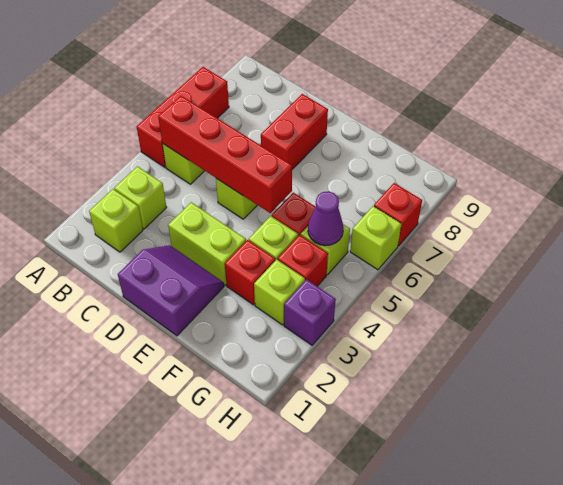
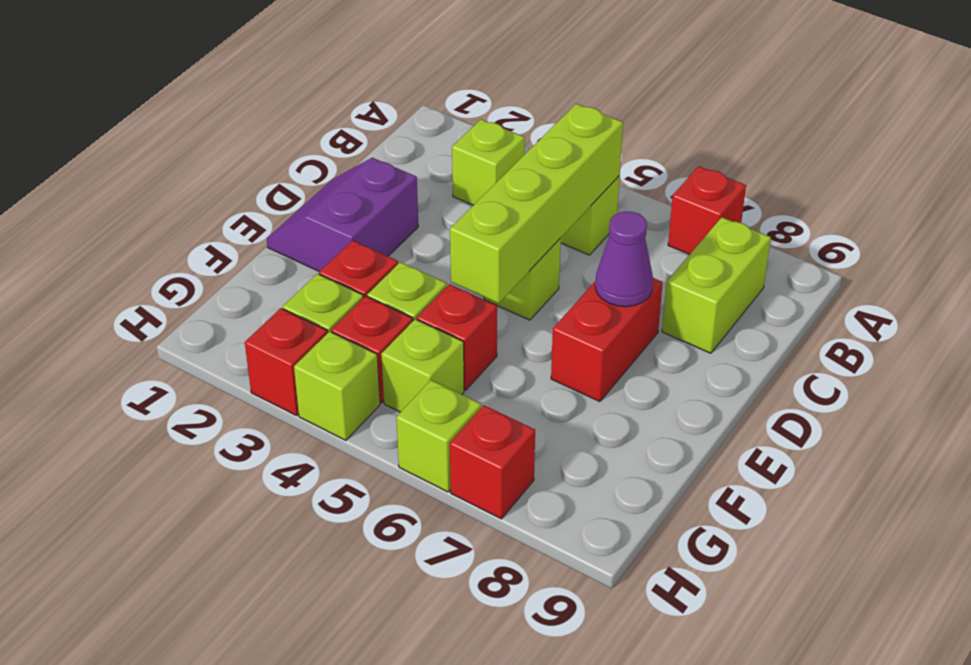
red 1x3 brick [137,67,229,167] -> red 1x1 brick [668,166,746,255]
lime 1x1 brick [89,189,143,252] -> lime 1x1 brick moved to [294,331,380,440]
red 1x4 brick [158,96,292,213] -> lime 1x4 brick [450,104,623,303]
purple 2x2 slope [118,245,224,336] -> purple 2x2 slope turned to [267,158,418,271]
lime 1x2 brick [168,202,246,285] -> lime 1x2 brick moved to [662,217,771,353]
red 1x2 brick [261,94,328,169] -> red 1x2 brick turned to [551,278,663,402]
purple 1x1 cone [308,191,343,246] -> purple 1x1 cone moved to [595,212,653,307]
purple 1x1 brick [284,279,336,345] -> red 1x1 brick [245,308,327,416]

